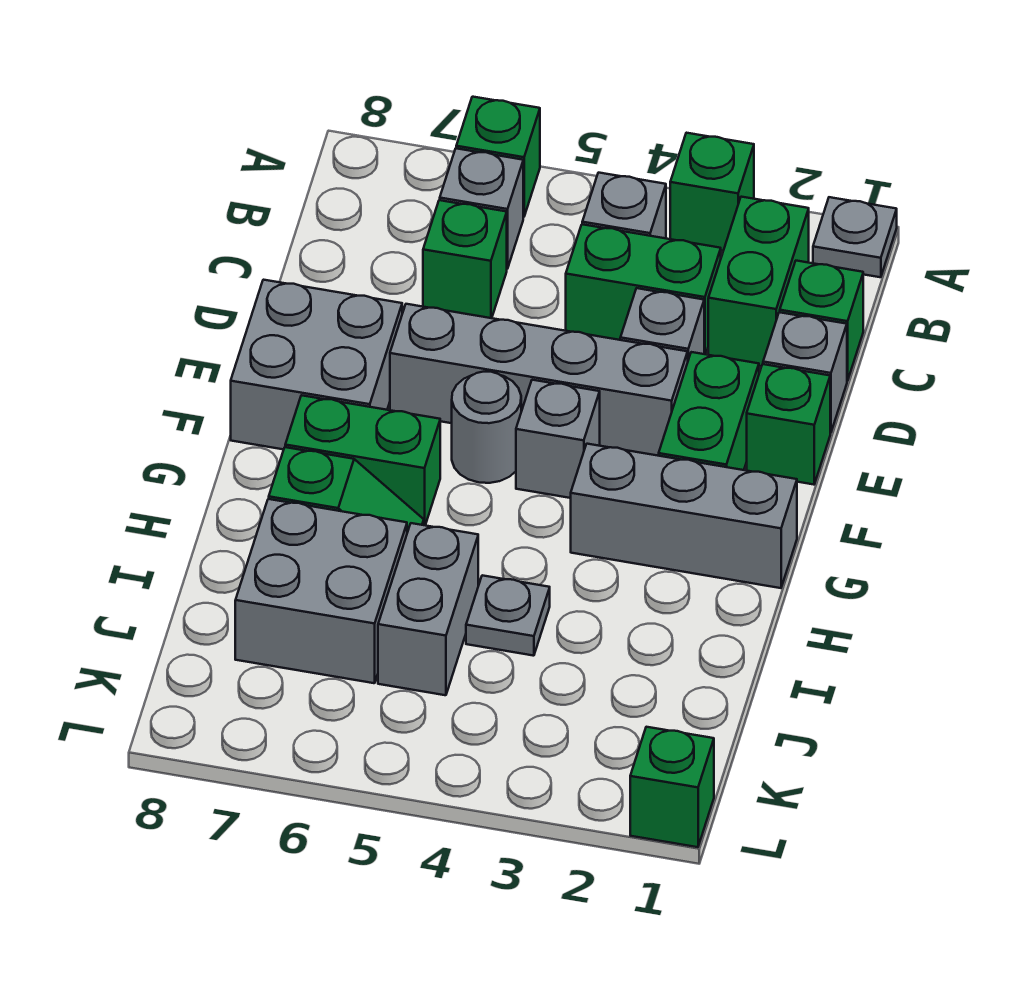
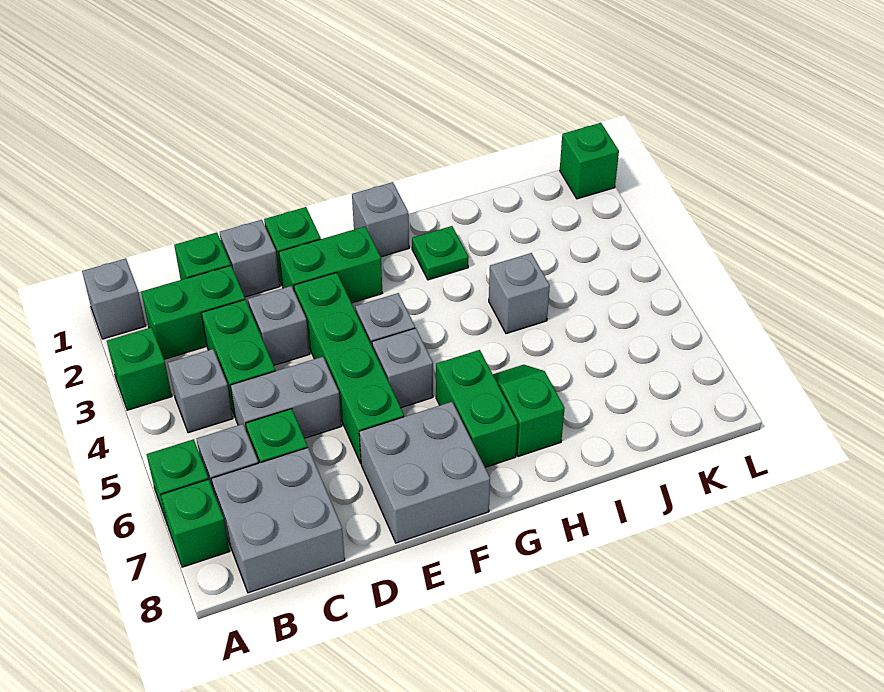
grey 1x1 plate [813,197,897,277] -> grey 1x1 brick [82,258,146,339]
none -> green 1x1 brick [161,479,230,567]
grey 1x4 brick [390,304,688,456] -> green 1x4 brick [294,273,404,463]
grey 1x1 round brick [452,372,521,483] -> grey 1x1 brick [372,328,433,408]
grey 1x3 brick [571,444,797,588] -> grey 1x1 brick [352,182,409,257]
none -> green 1x1 plate [412,226,469,280]
grey 1x1 plate [466,575,550,656] -> grey 1x1 brick [489,253,550,334]
grey 1x2 brick [378,523,478,695] -> grey 1x2 brick moved to [230,357,342,438]
grey 2x2 brick [235,499,407,683] -> grey 2x2 brick moved to [212,448,345,593]

